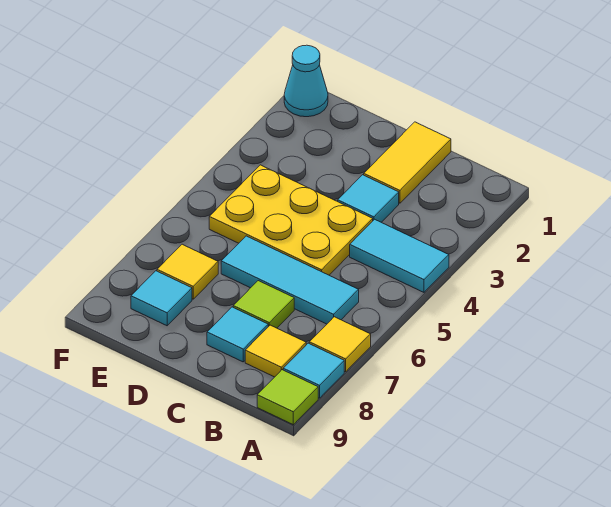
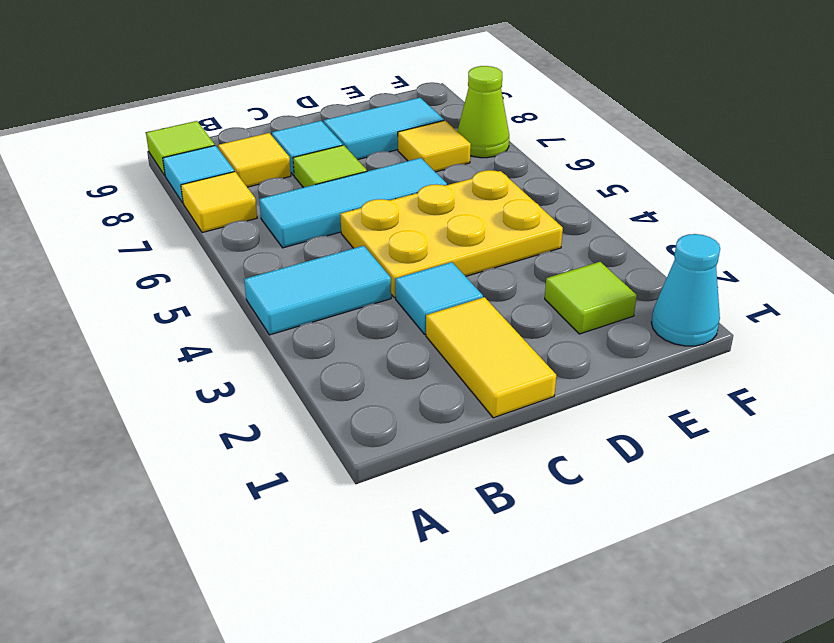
none -> lime 1x1 tile [545,262,637,334]
cyan 1x1 tile [131,271,192,326] -> cyan 1x2 tile [324,98,444,160]
none -> lime 1x1 cone [457,66,509,158]

